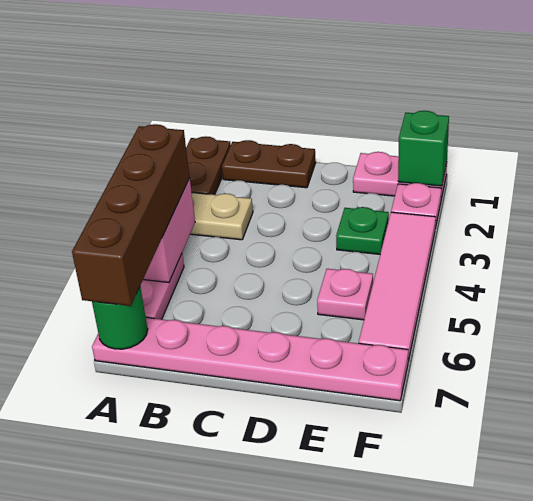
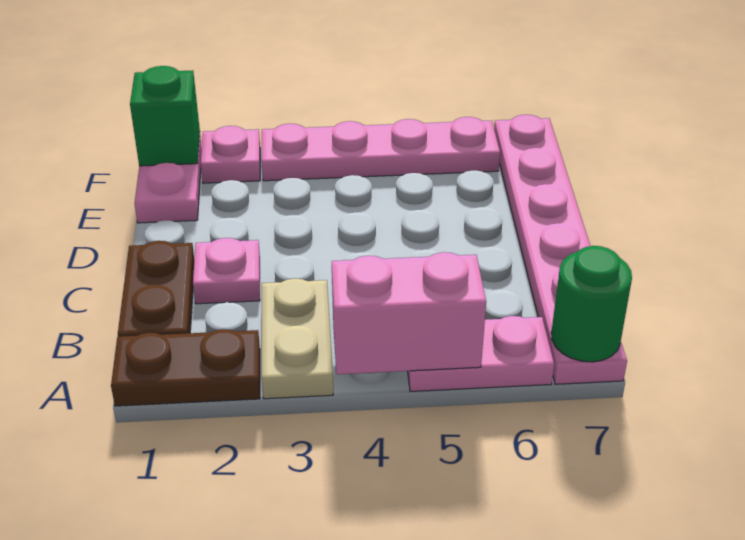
brown 1x4 brick [72,124,190,306] -> none
green 1x1 plate [336,207,389,254] -> none
pink 1x1 plate [317,269,373,320] -> pink 1x1 plate moved to [193,238,260,304]
pink 1x4 tile [359,212,436,362] -> pink 1x4 plate [262,117,500,181]

